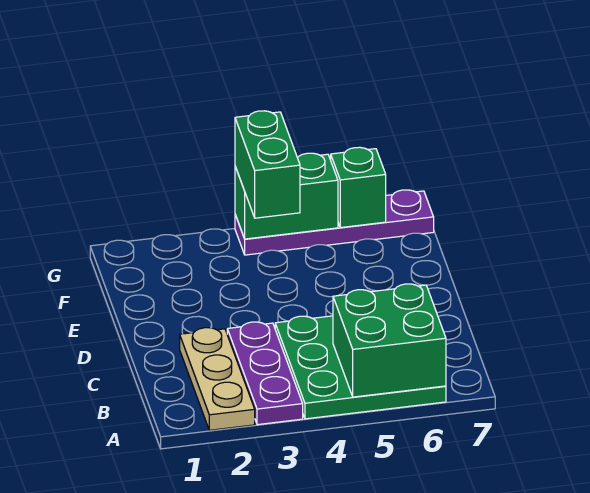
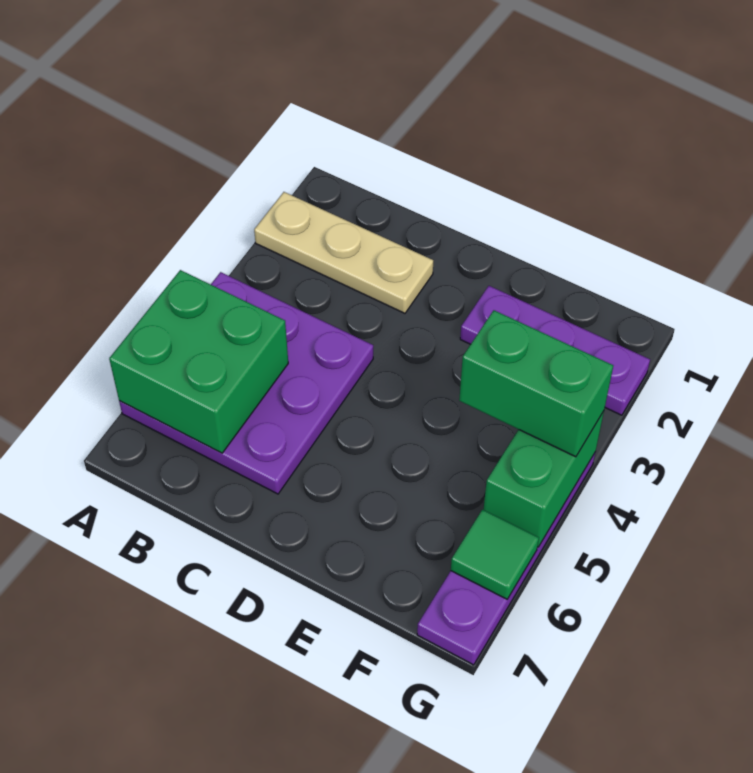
purple 1x3 plate [227,322,303,425] -> purple 1x3 plate moved to [460,286,650,415]
green 3x3 plate [275,316,446,419] -> purple 3x3 plate [119,272,373,494]
green 1x1 brick [331,147,386,228] -> green 1x1 tile [451,510,539,599]

